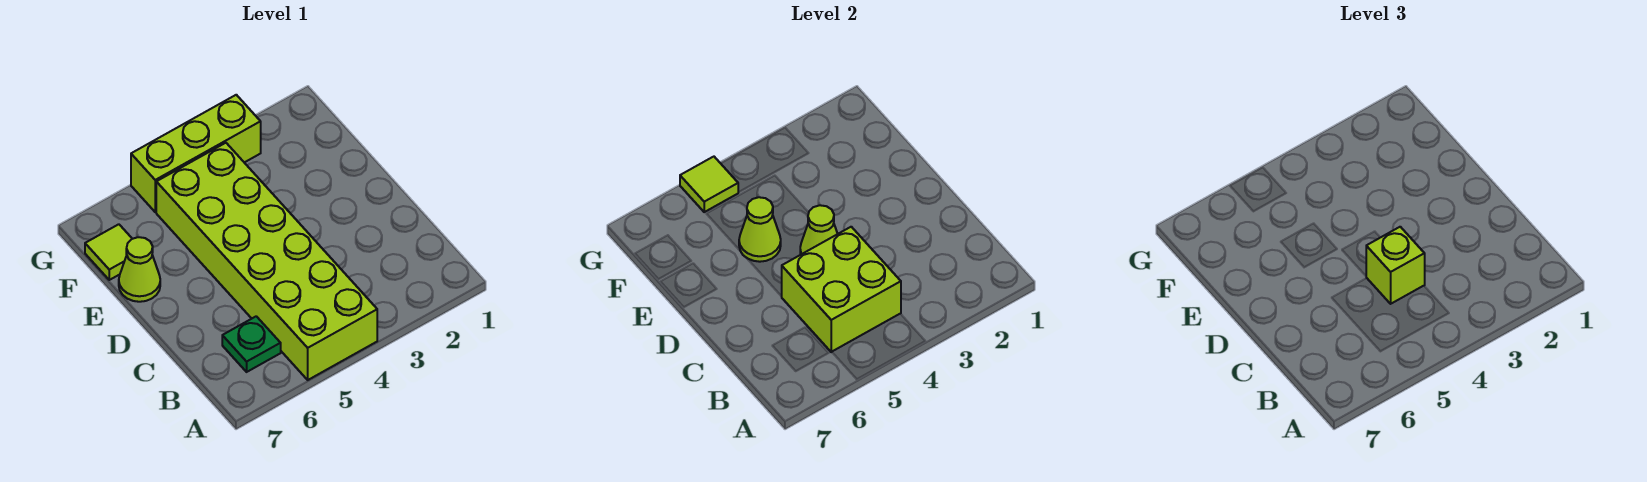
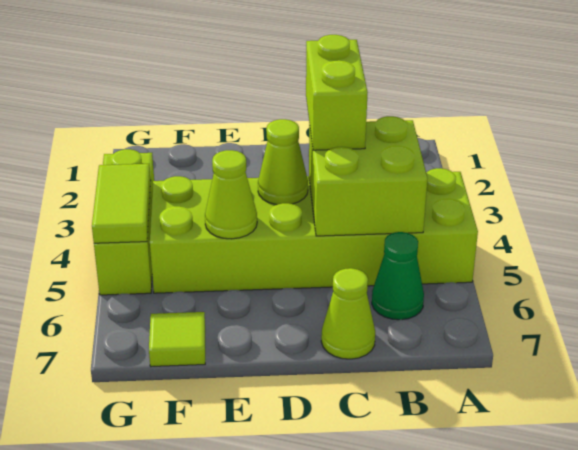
green 1x1 plate [222,316,281,372] -> green 1x1 cone [372,232,424,320]
lime 1x1 brick [1366,227,1425,304] -> lime 1x2 brick [306,35,368,150]
lime 1x1 cone [119,237,160,302] -> lime 1x1 cone moved to [321,268,375,359]
lime 1x1 tile [680,157,738,212] -> lime 1x2 tile [92,164,151,243]

